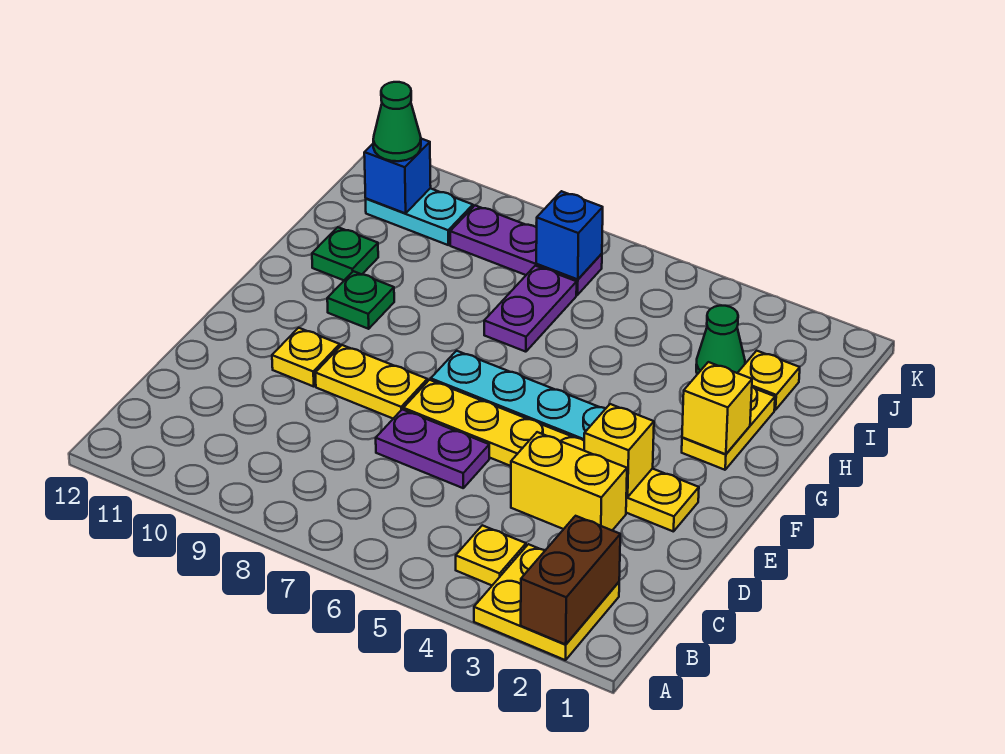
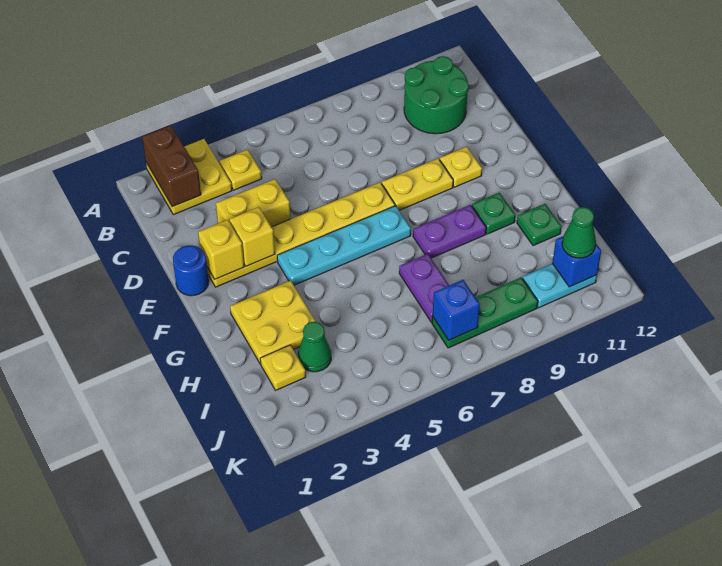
none -> green 2x2 round brick [404,56,469,134]
purple 1x2 plate [376,409,489,488] -> purple 1x2 plate moved to [413,205,486,258]
none -> blue 1x1 round brick [173,245,209,296]
yellow 1x2 plate [682,387,775,470] -> yellow 2x2 plate [230,281,316,364]
yellow 1x1 brick [682,362,752,454] -> yellow 1x1 brick moved to [198,220,244,279]
purple 1x3 plate [450,206,602,295] -> green 1x3 plate [432,278,538,348]

